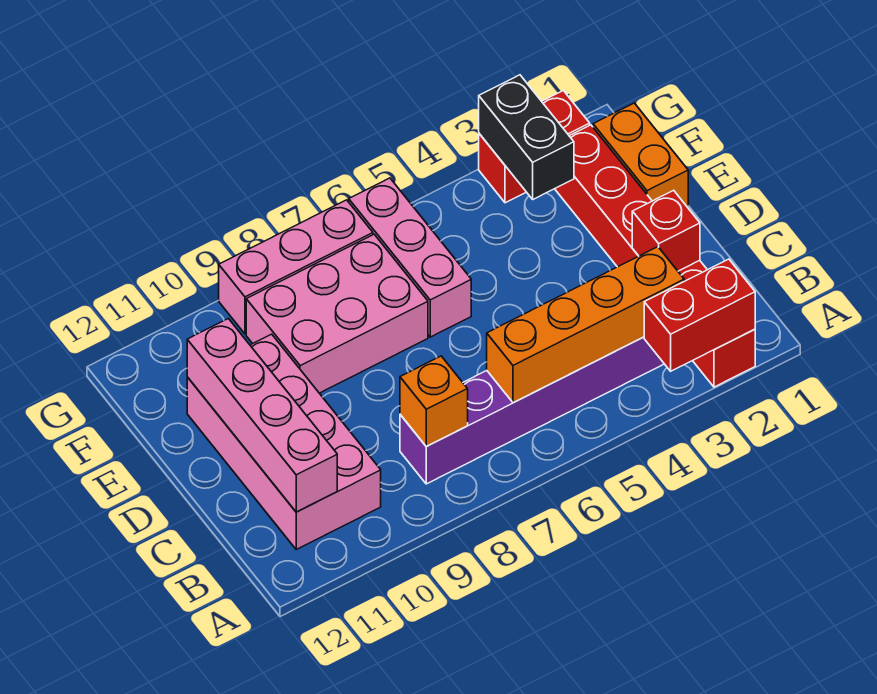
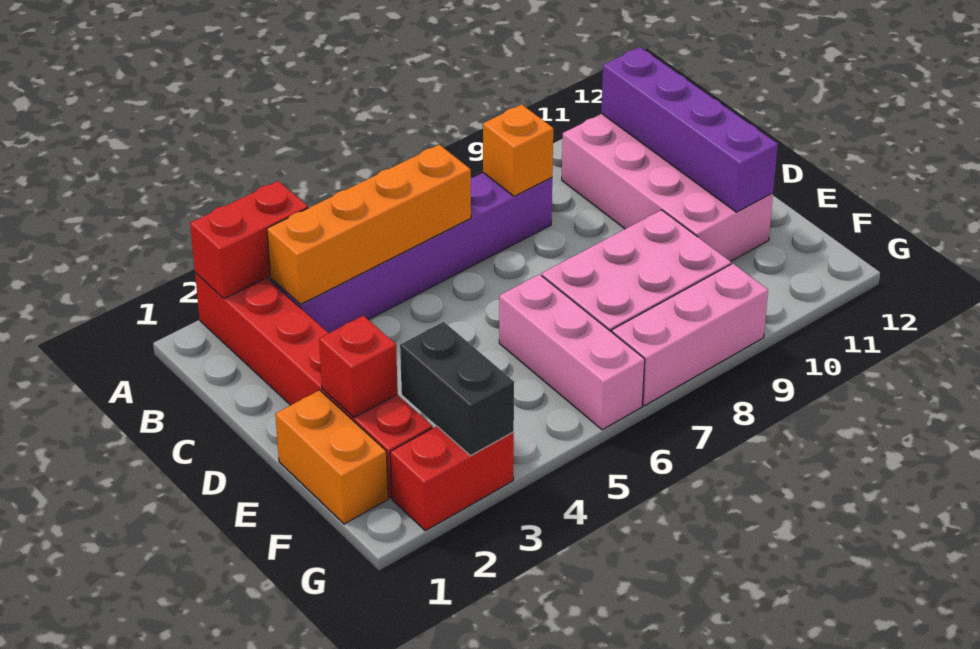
pink 1x4 brick [187,319,337,512] -> purple 1x4 brick [601,47,778,212]
red 1x1 brick [632,190,700,271] -> red 1x1 brick moved to [319,316,398,418]

